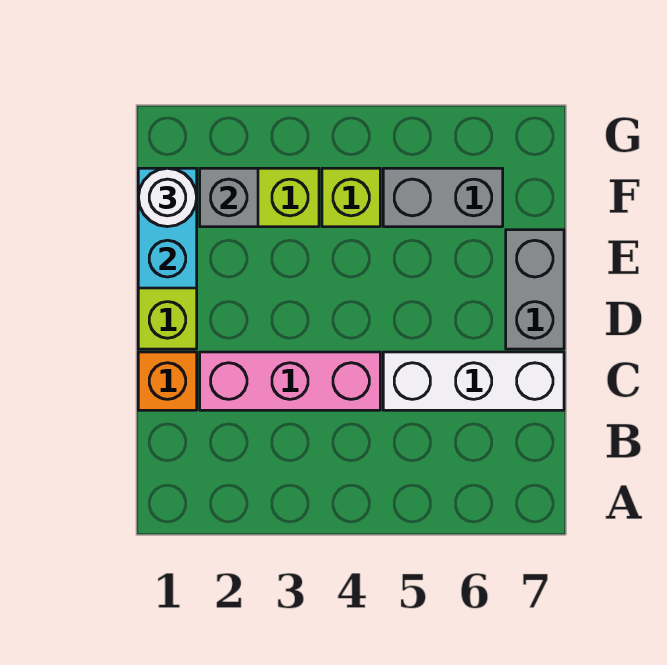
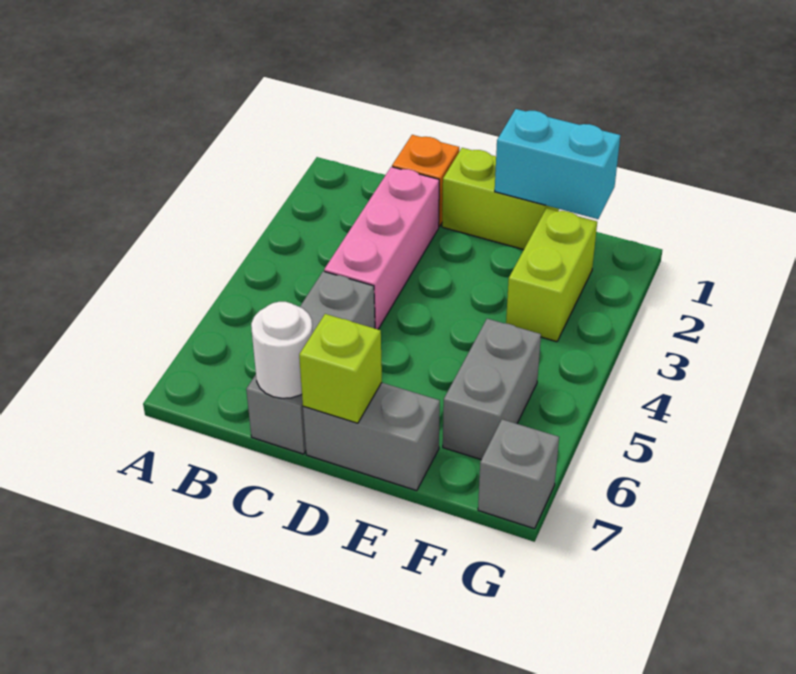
white 1x3 brick [383,352,564,410] -> grey 1x3 brick [246,271,375,454]
white 1x1 round brick [138,168,197,227] -> white 1x1 round brick moved to [251,302,312,398]
grey 1x1 brick [200,168,258,227] -> grey 1x1 brick moved to [478,419,559,529]
lime 1x1 brick [322,168,380,227] -> lime 1x1 brick moved to [299,314,382,423]

